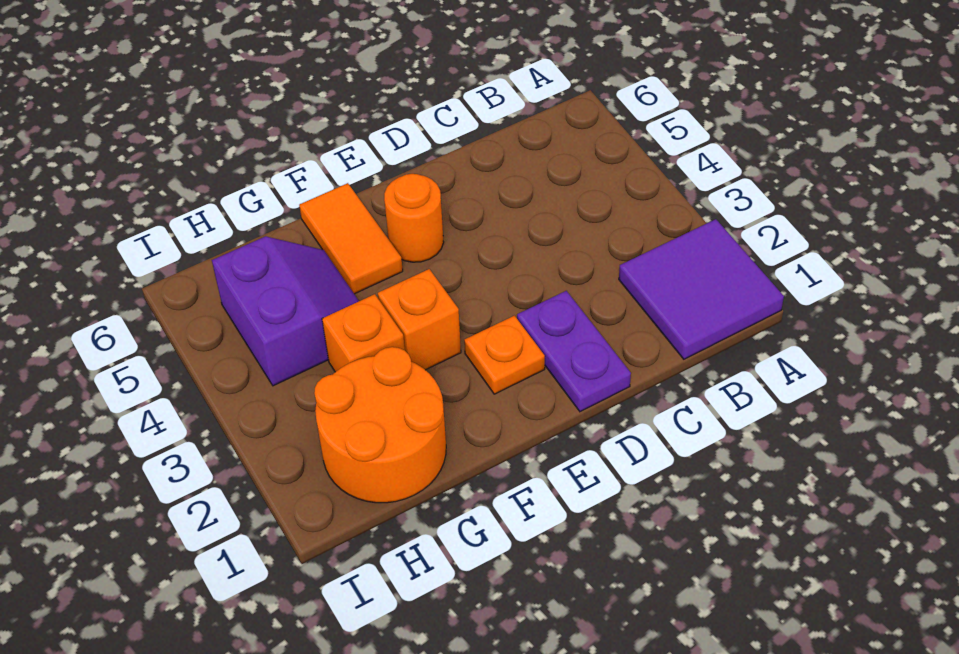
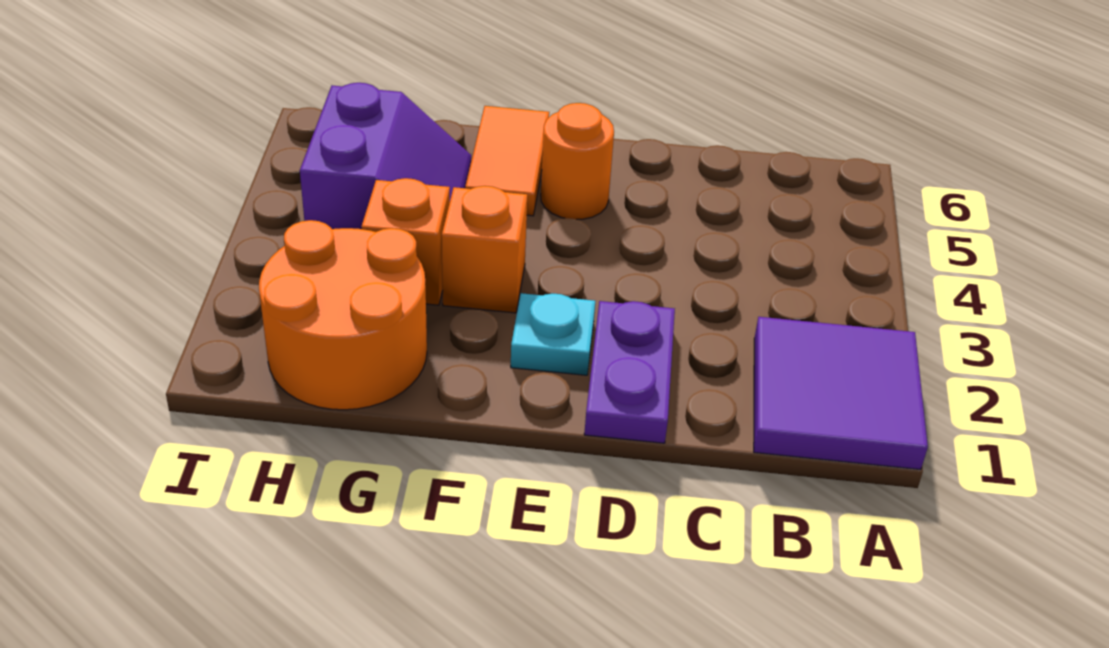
orange 1x1 plate [464,316,545,394] -> cyan 1x1 plate [511,293,595,375]

